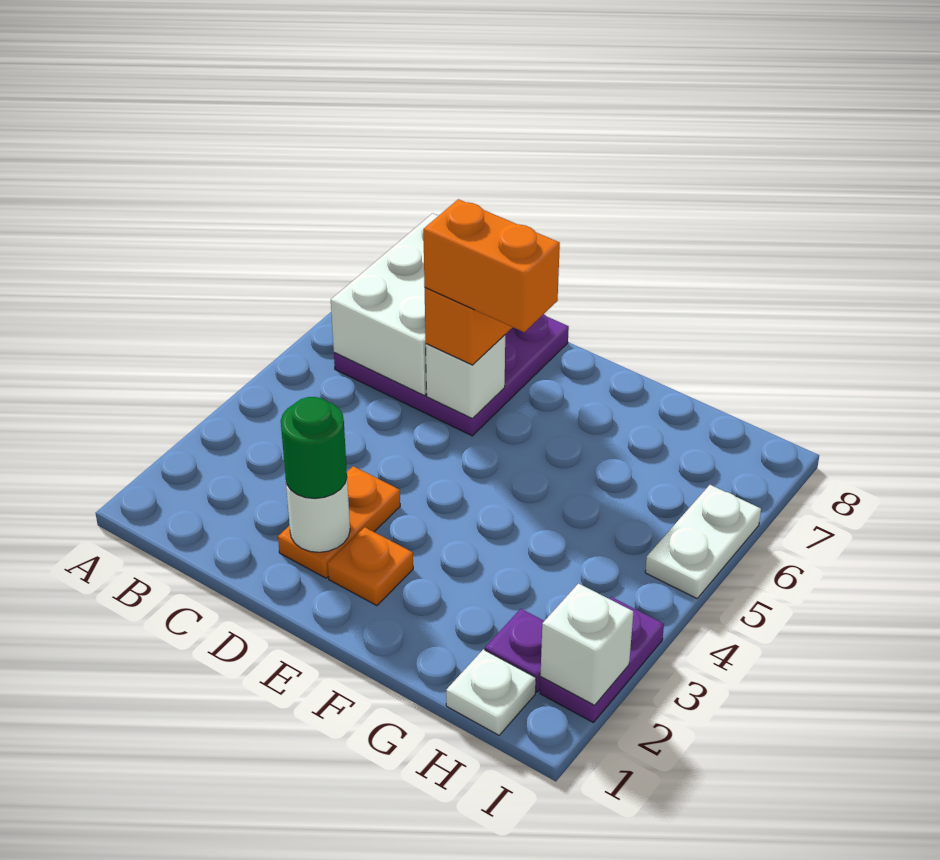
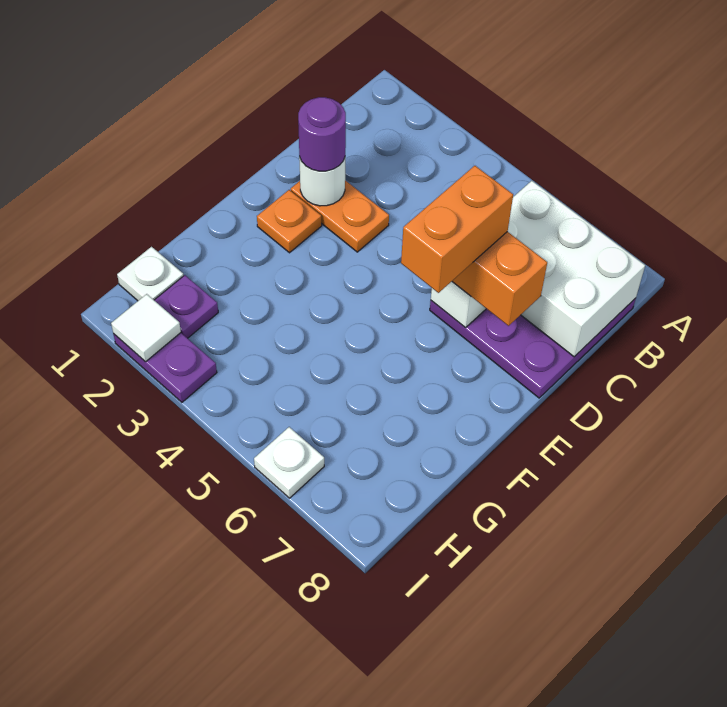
green 1x1 round brick [281,397,347,498] -> purple 1x1 round brick [298,97,346,171]
white 1x1 brick [540,584,633,705] -> white 1x1 tile [111,294,181,362]
white 1x2 plate [645,485,761,598] -> white 1x1 plate [254,427,324,498]

